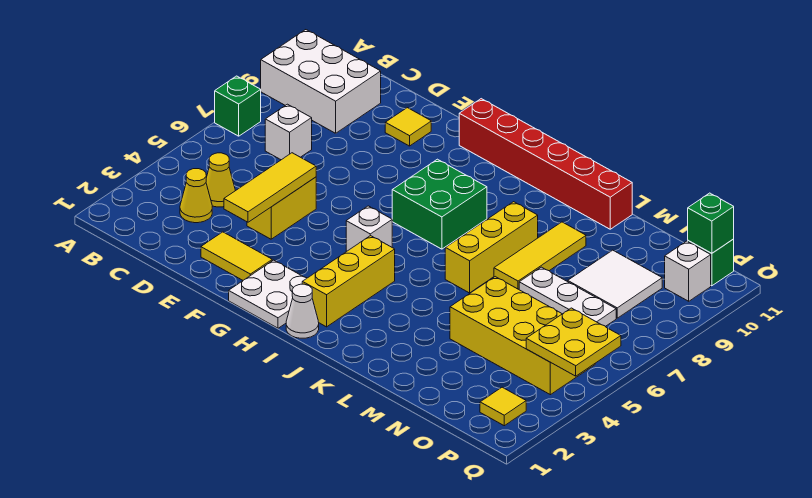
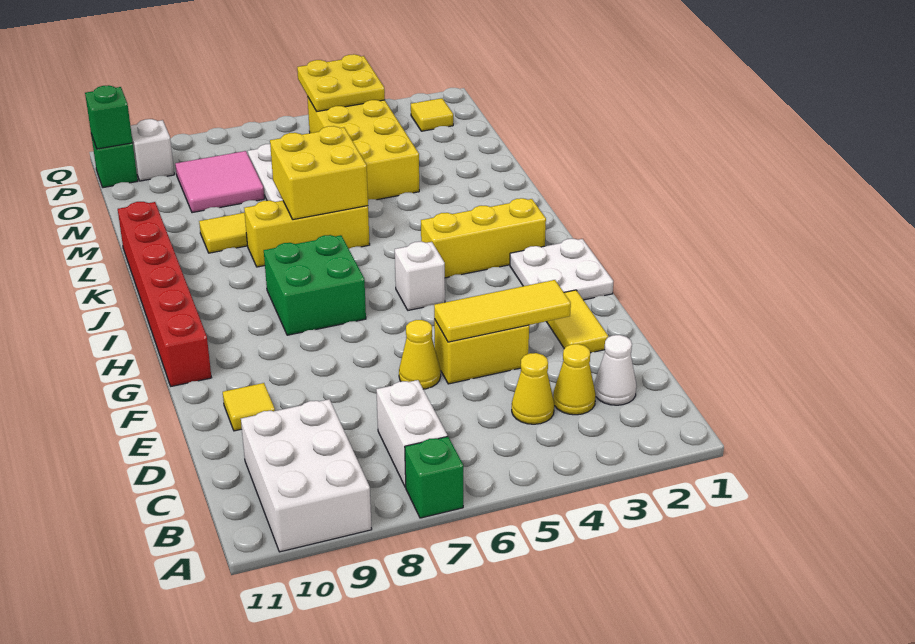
white 1x1 brick [265,104,312,160] -> white 1x2 brick [376,380,447,487]
none -> yellow 1x1 cone [399,320,441,389]
white 1x1 cone [286,284,319,338] -> white 1x1 cone moved to [594,335,636,405]
none -> yellow 2x2 brick [270,126,368,220]
white 2x2 tile [568,250,662,318] -> pink 2x2 tile [175,151,264,213]

